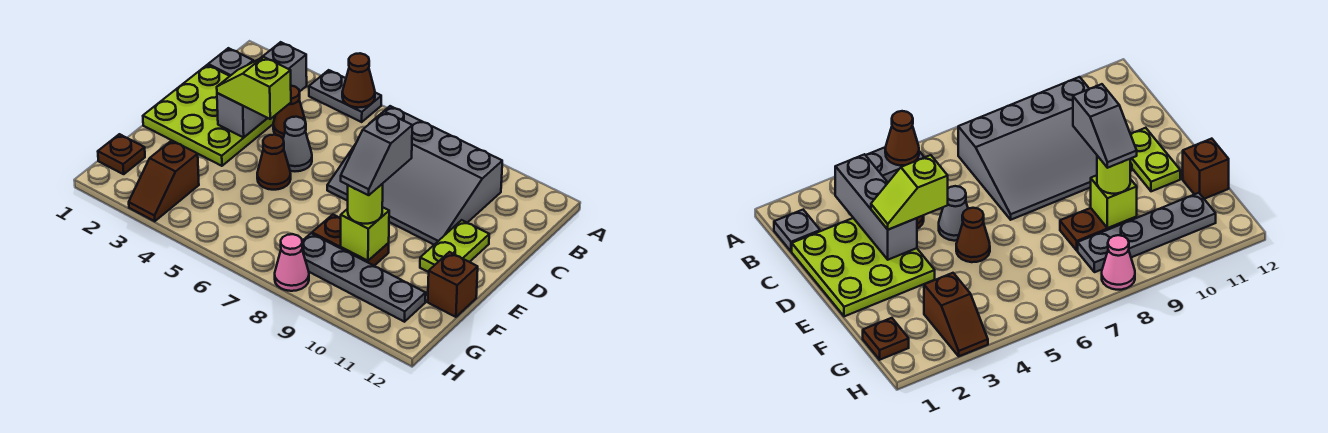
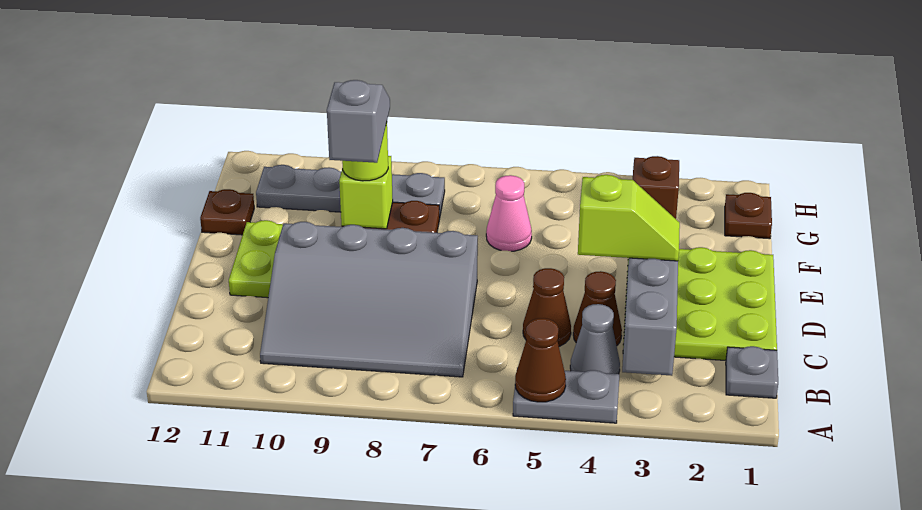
grey 3x4 slope [327,106,502,245] -> grey 3x4 slope turned to [260,222,478,377]
grey 1x1 cone [283,117,312,171] -> grey 1x1 cone moved to [570,304,620,374]
brown 1x1 cone [257,135,291,190] -> brown 1x1 cone moved to [523,268,571,346]
brown 1x1 brick [428,252,478,317] -> brown 1x1 plate [200,189,254,235]
pink 1x1 cone [275,234,309,291] -> pink 1x1 cone moved to [486,175,532,251]

